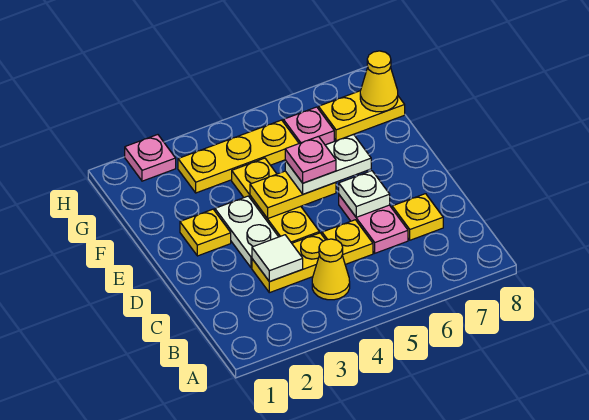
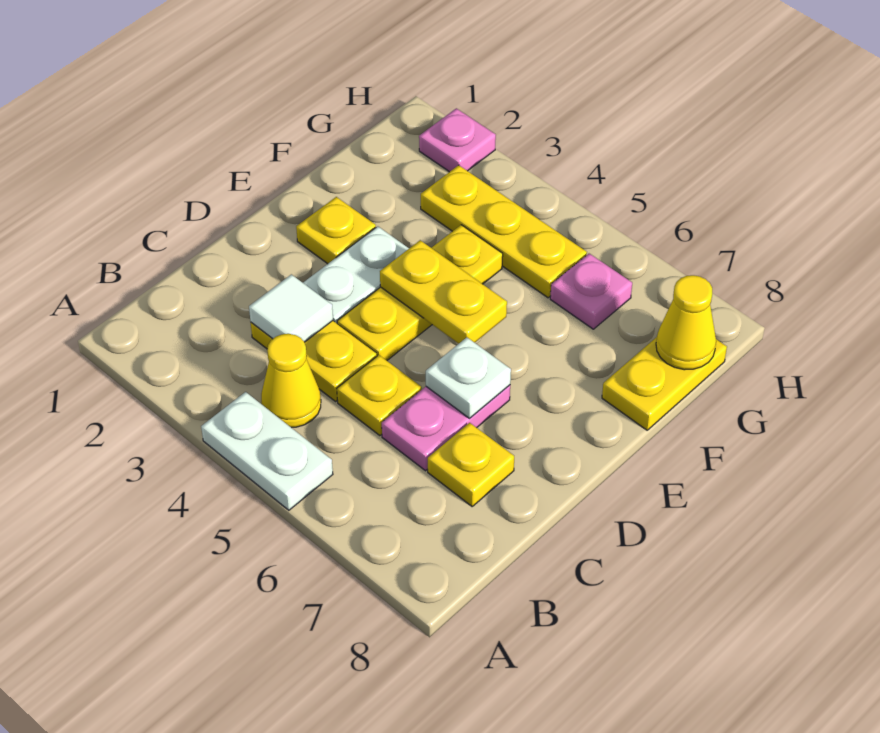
white 1x2 plate [285,134,371,194] -> white 1x2 plate moved to [201,392,333,510]
pink 1x1 plate [285,136,336,183] -> none
yellow 1x2 plate [319,91,405,141] -> yellow 1x2 plate turned to [602,337,727,430]

